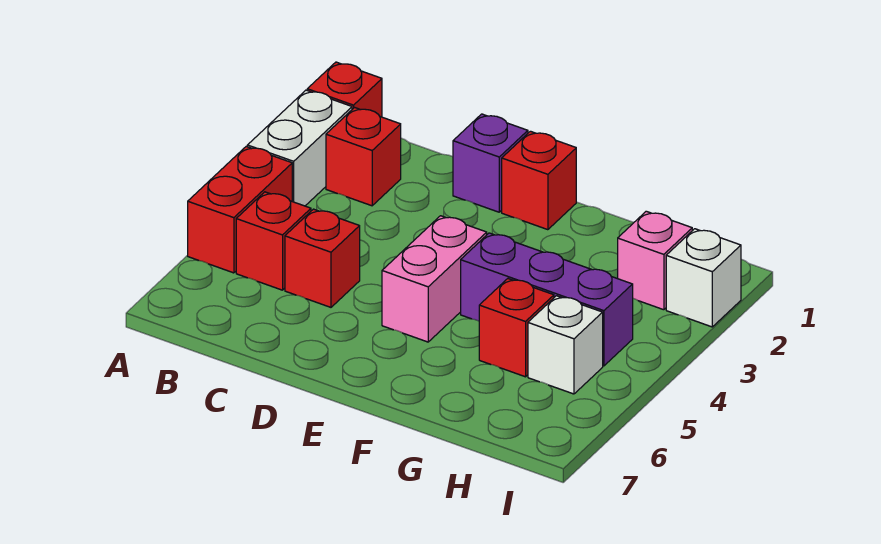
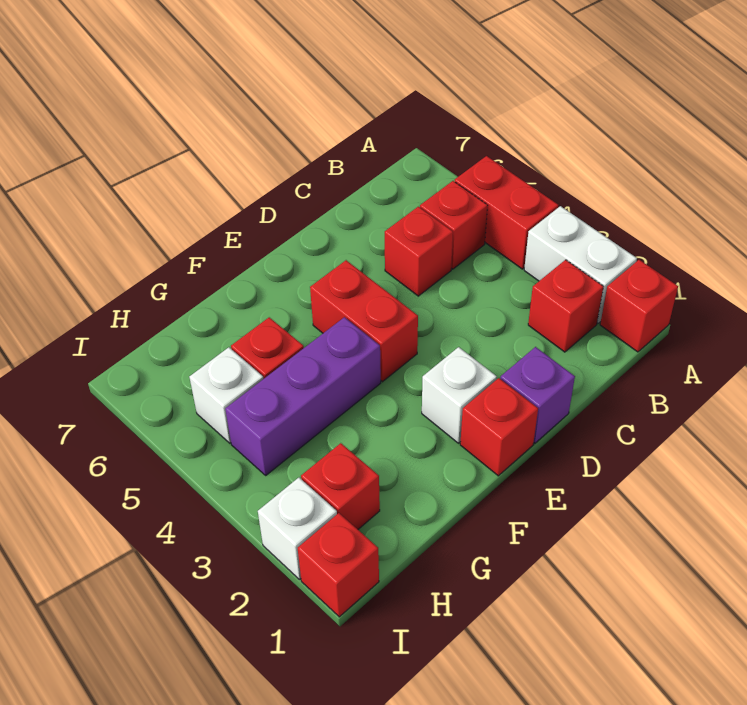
none -> white 1x1 brick [422,347,497,443]
pink 1x2 brick [382,216,487,342] -> red 1x2 brick [310,260,418,382]
pink 1x1 brick [618,211,692,310] -> red 1x1 brick [301,443,380,529]
none -> red 1x1 brick [298,513,379,617]

